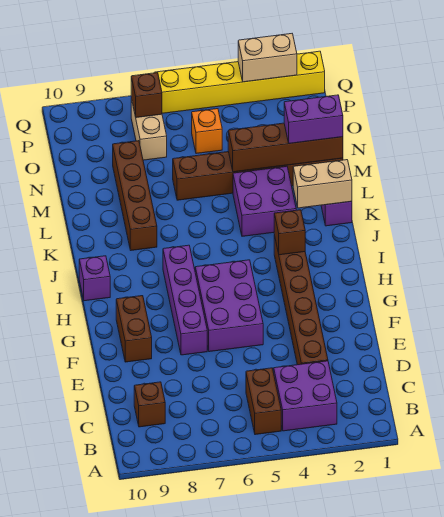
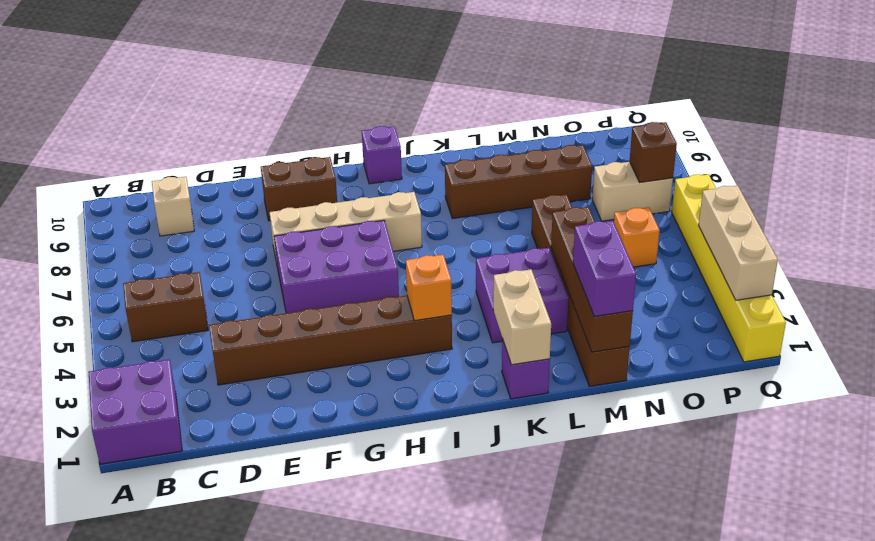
purple 2x2 brick [274,361,337,431] -> purple 2x2 brick moved to [89,360,182,464]
brown 1x1 brick [134,382,165,427] -> tan 1x1 brick [152,177,194,236]
purple 1x4 brick [163,245,207,355] -> tan 1x4 brick [269,192,422,268]
brown 1x1 brick [274,210,305,255] -> orange 1x1 brick [406,255,452,321]
tan 1x2 brick [238,34,297,82] -> tan 1x3 brick [698,185,778,300]

